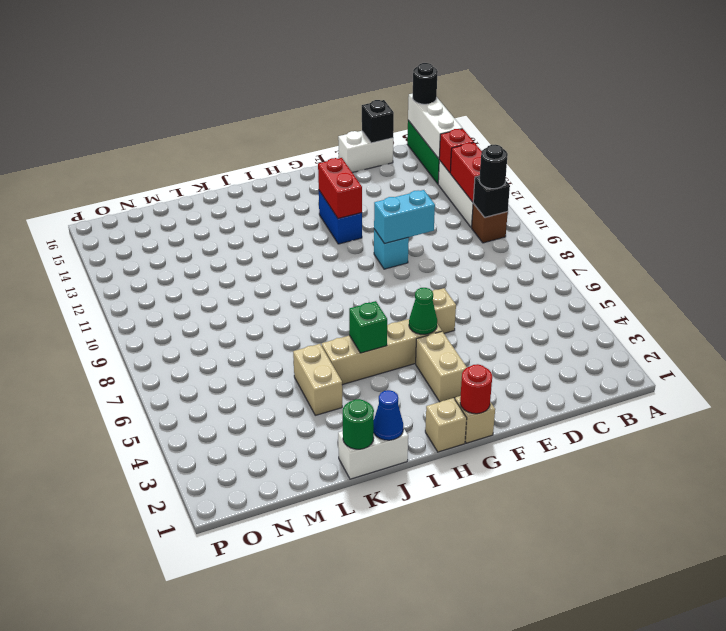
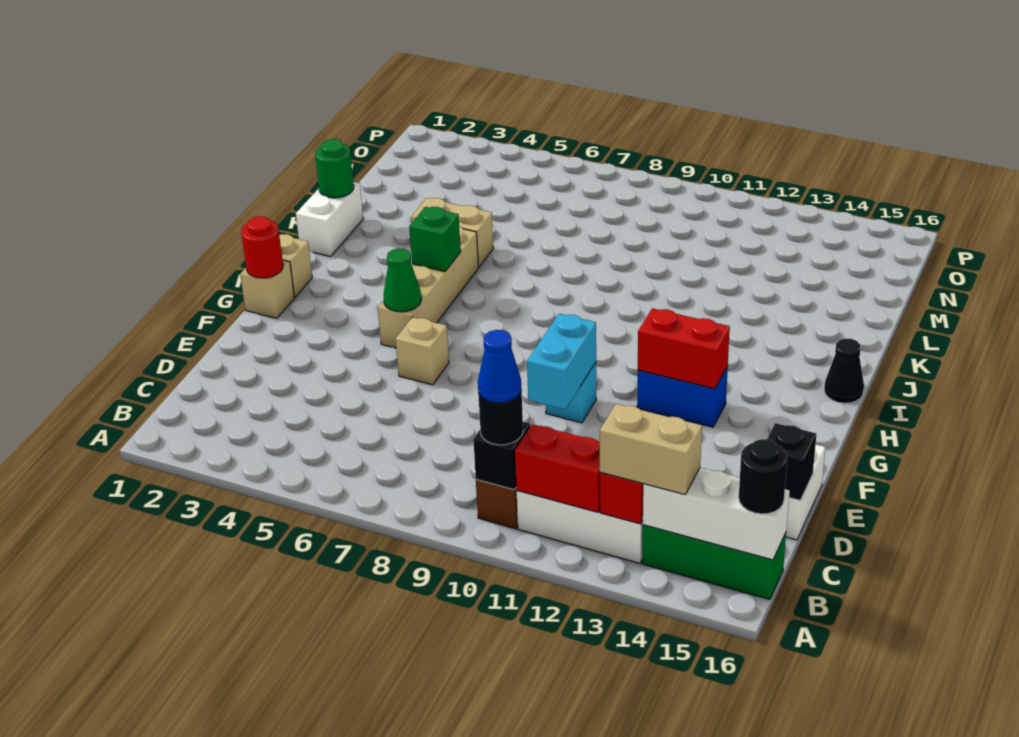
tan 1x2 brick [416,332,467,402] -> tan 1x2 brick moved to [600,404,702,494]
none -> black 1x1 cone [824,338,864,403]
blue 1x1 cone [374,390,403,440] -> blue 1x1 cone moved to [478,330,522,403]

